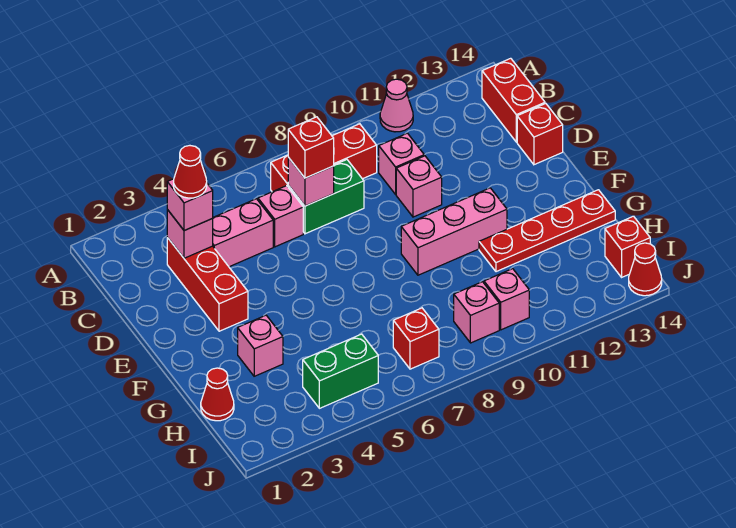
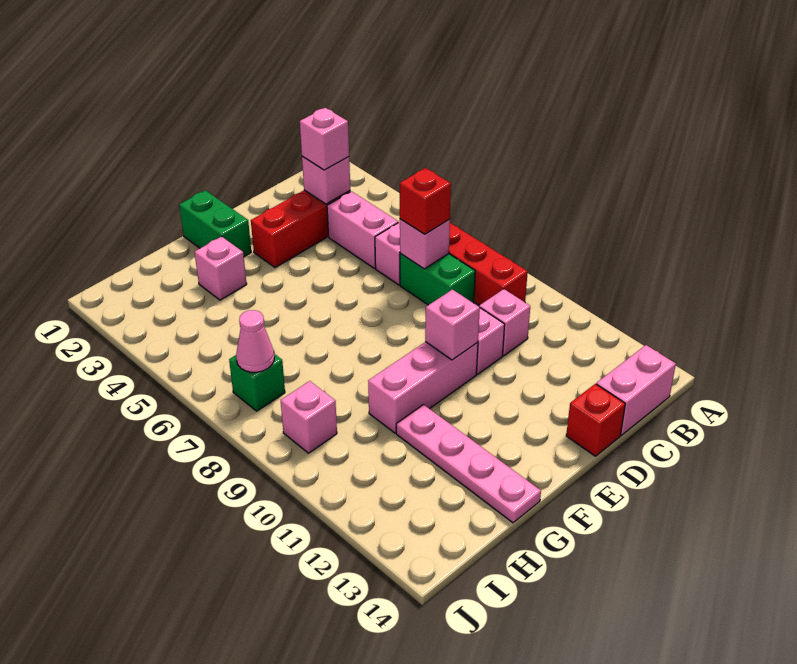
pink 1x1 cone [380,79,413,132] -> pink 1x1 cone moved to [236,310,274,372]
red 1x2 brick [482,58,545,142] -> pink 1x2 brick [596,345,676,435]
red 1x1 cone [174,146,207,198] -> none
pink 1x3 brick [401,188,507,275] -> pink 1x3 brick turned to [368,342,478,433]
red 1x4 plate [479,190,615,272] -> pink 1x4 plate [396,405,541,523]
red 1x1 cone [201,368,234,421] -> none
green 1x2 brick [303,334,378,408] -> green 1x2 brick moved to [179,190,251,257]
red 1x1 brick [393,308,439,369] -> green 1x1 brick [229,354,285,411]
pink 1x1 brick [484,269,529,330] -> pink 1x1 brick moved to [425,290,480,360]
red 1x1 brick [605,216,650,277] -> none
red 1x1 cone [629,243,662,296] -> none

